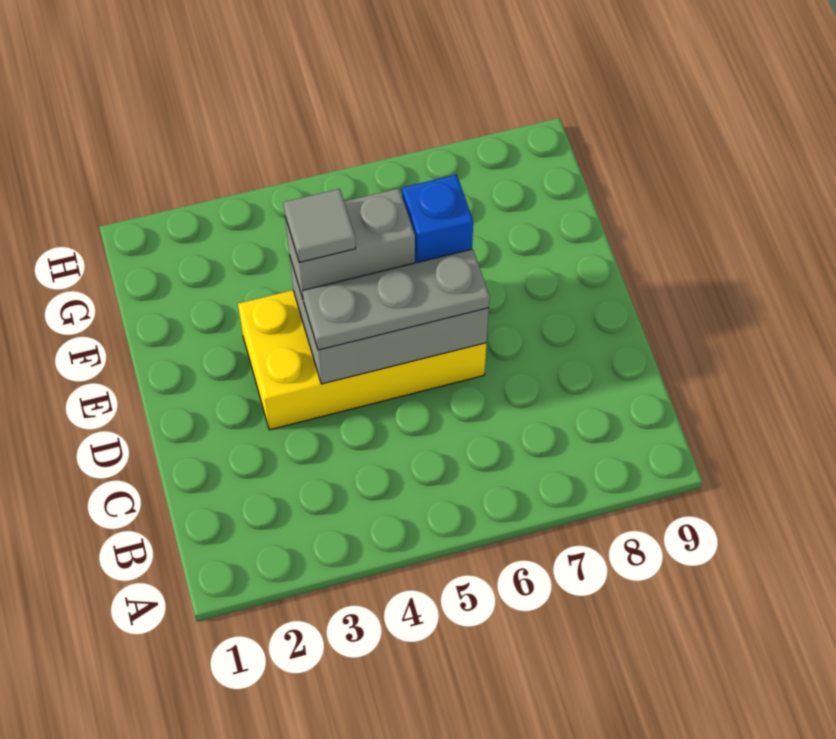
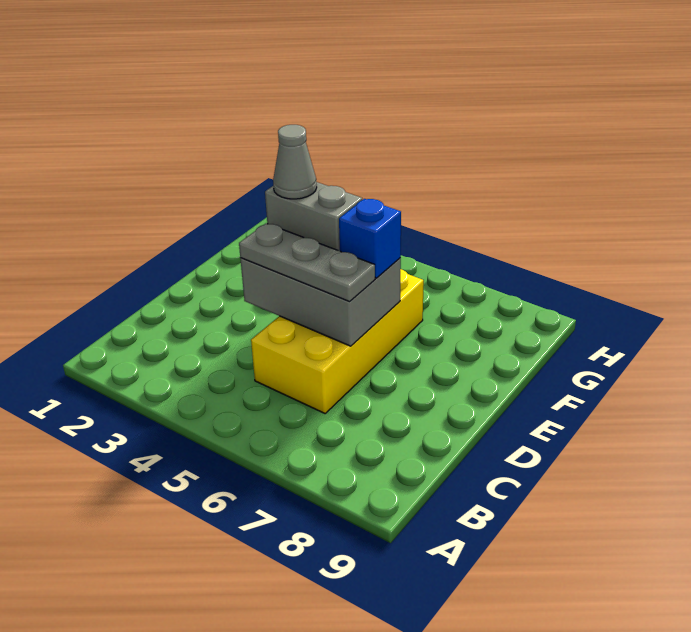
yellow 2x4 brick [238,290,486,430] -> yellow 2x4 brick turned to [251,269,424,413]
grey 1x1 tile [283,189,356,263] -> grey 1x1 cone [273,125,317,199]

